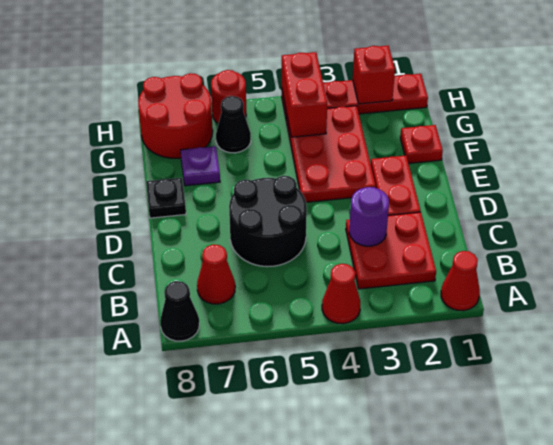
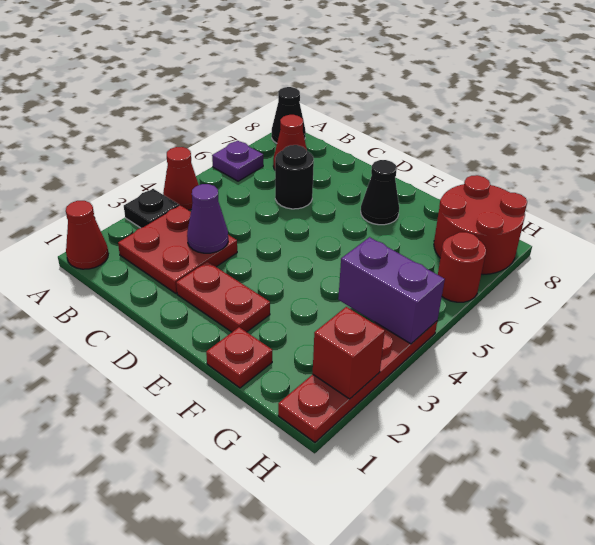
purple 1x1 round brick [349,187,389,246] -> purple 1x1 cone [187,184,228,253]
black 2x2 round brick [229,176,307,267] -> black 1x1 round brick [275,145,314,209]
red 2x3 plate [286,106,376,202] -> none
black 1x1 plate [146,178,186,218] -> black 1x1 plate moved to [124,189,179,228]
purple 1x1 plate [181,146,220,186] -> purple 1x1 plate moved to [212,141,263,181]
red 1x2 brick [282,52,327,137] -> purple 1x2 brick [338,237,445,344]
black 1x1 cone [216,96,251,153] -> black 1x1 cone moved to [361,160,399,225]

